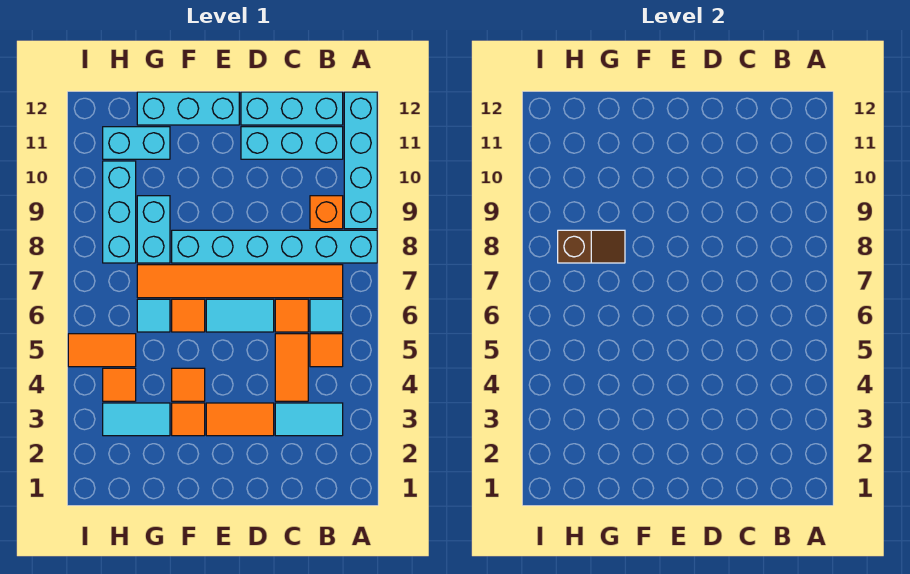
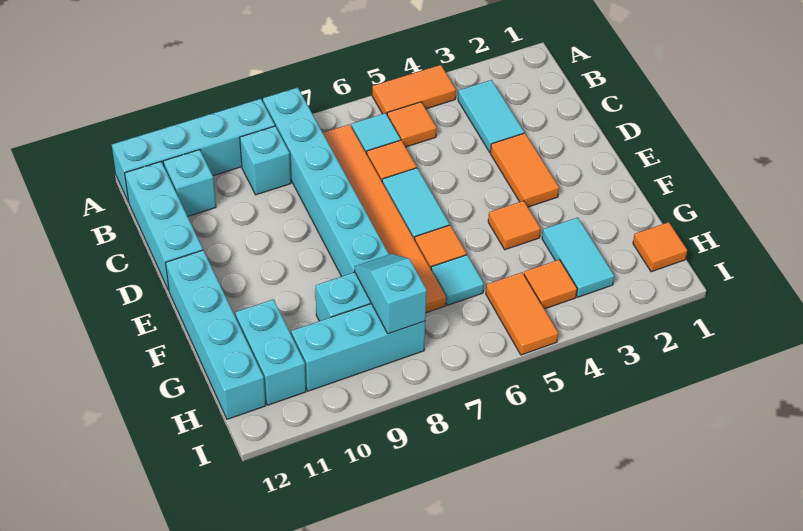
orange 1x1 brick [310,196,343,229] -> cyan 1x1 brick [240,126,291,195]
cyan 1x3 brick [241,127,343,159] -> cyan 1x1 brick [163,150,216,216]
orange 1x2 tile [275,334,308,401] -> orange 1x2 tile moved to [372,65,456,114]
cyan 1x3 brick [137,92,239,125] -> cyan 1x4 brick [166,250,266,419]
orange 1x1 tile [172,403,205,436] -> orange 1x1 tile moved to [633,222,687,272]
brown 1x2 slope [558,230,625,263] -> cyan 1x2 slope [355,254,427,334]

